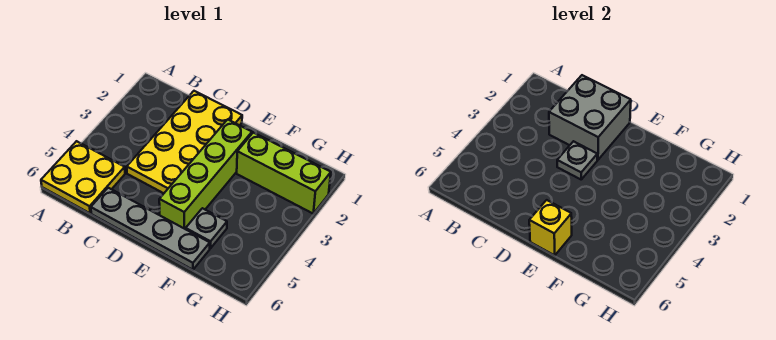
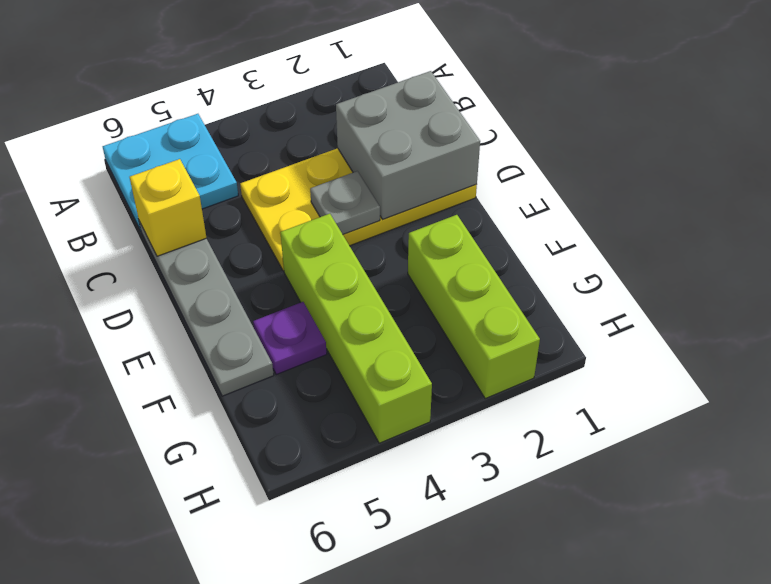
yellow 2x2 plate [41,141,125,213] -> cyan 2x2 plate [103,114,238,230]
lime 1x4 brick [159,119,252,229] -> lime 1x4 brick turned to [280,214,432,443]
yellow 1x1 brick [529,200,572,255] -> yellow 1x1 brick moved to [130,159,206,256]
grey 1x1 plate [186,208,227,248] -> purple 1x1 plate [253,302,327,374]

